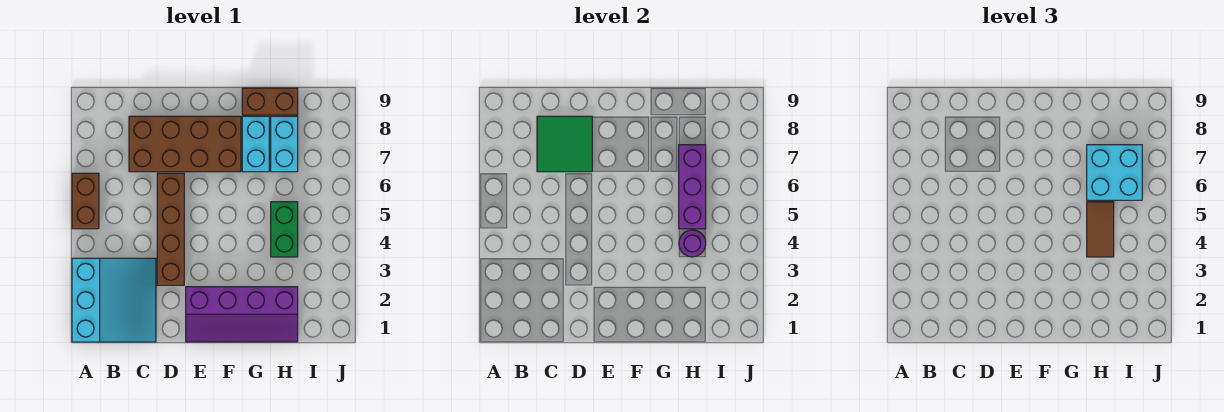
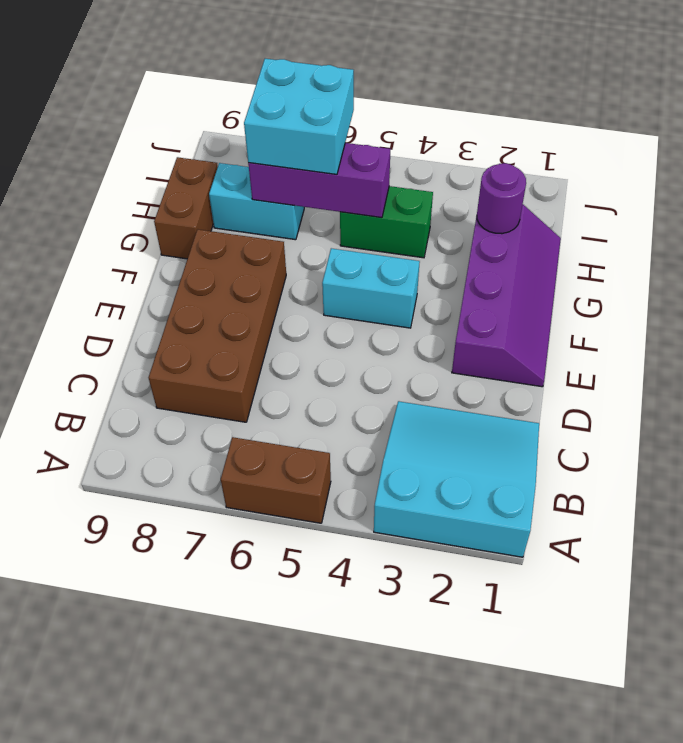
green 2x2 tile [537,116,592,172] -> none
brown 1x4 brick [157,173,184,285] -> none
cyan 1x2 brick [242,116,269,172] -> cyan 1x2 brick moved to [322,248,420,328]
purple 1x1 round brick [679,230,706,257] -> purple 1x1 round brick moved to [477,163,526,234]
brown 1x2 tile [1087,202,1114,257] -> none

